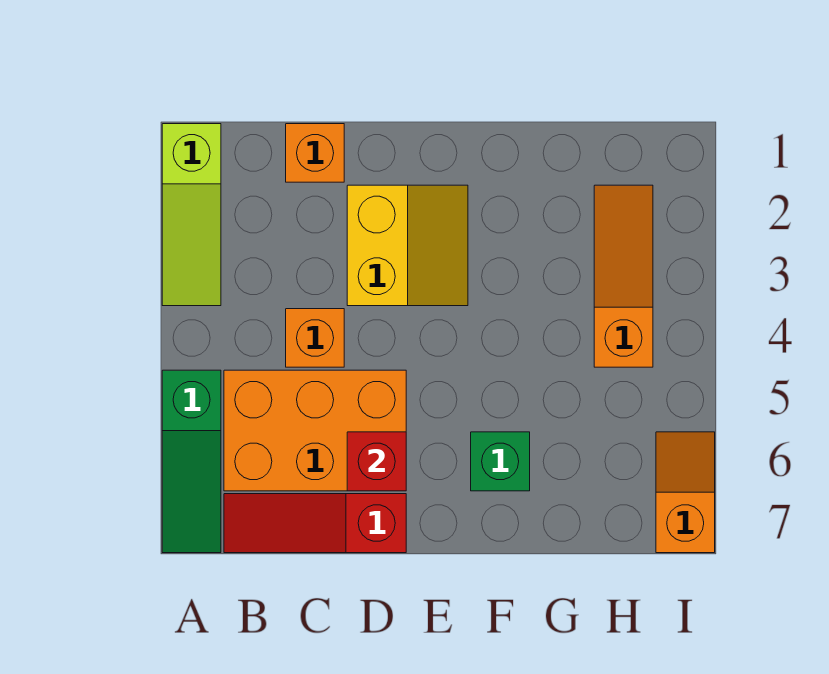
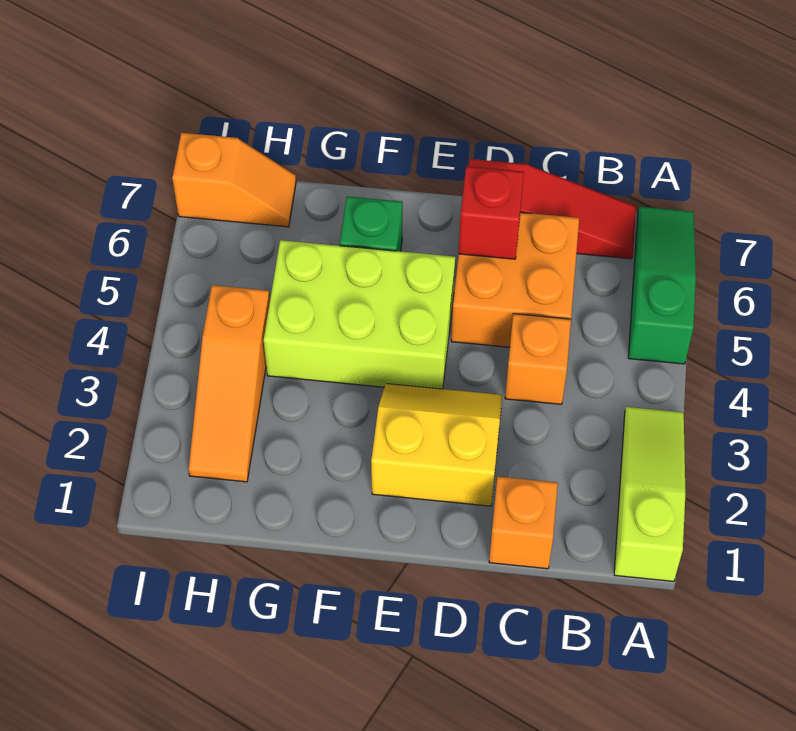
orange 2x3 brick [224,370,406,491] -> orange 2x2 brick [451,212,579,347]
yellow 2x2 slope [347,185,468,306] -> yellow 2x2 slope turned to [371,384,502,506]
none -> lime 2x3 brick [264,240,455,389]
orange 1x2 slope [656,432,715,553] -> orange 1x2 slope turned to [172,133,296,227]

